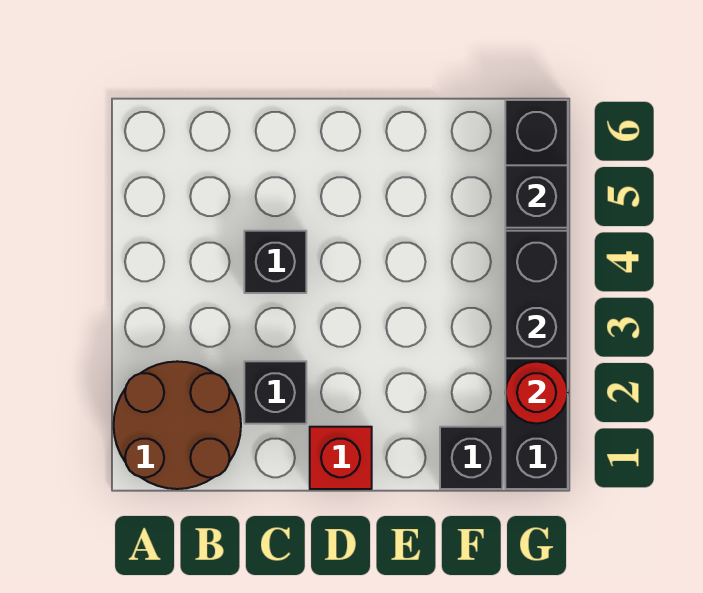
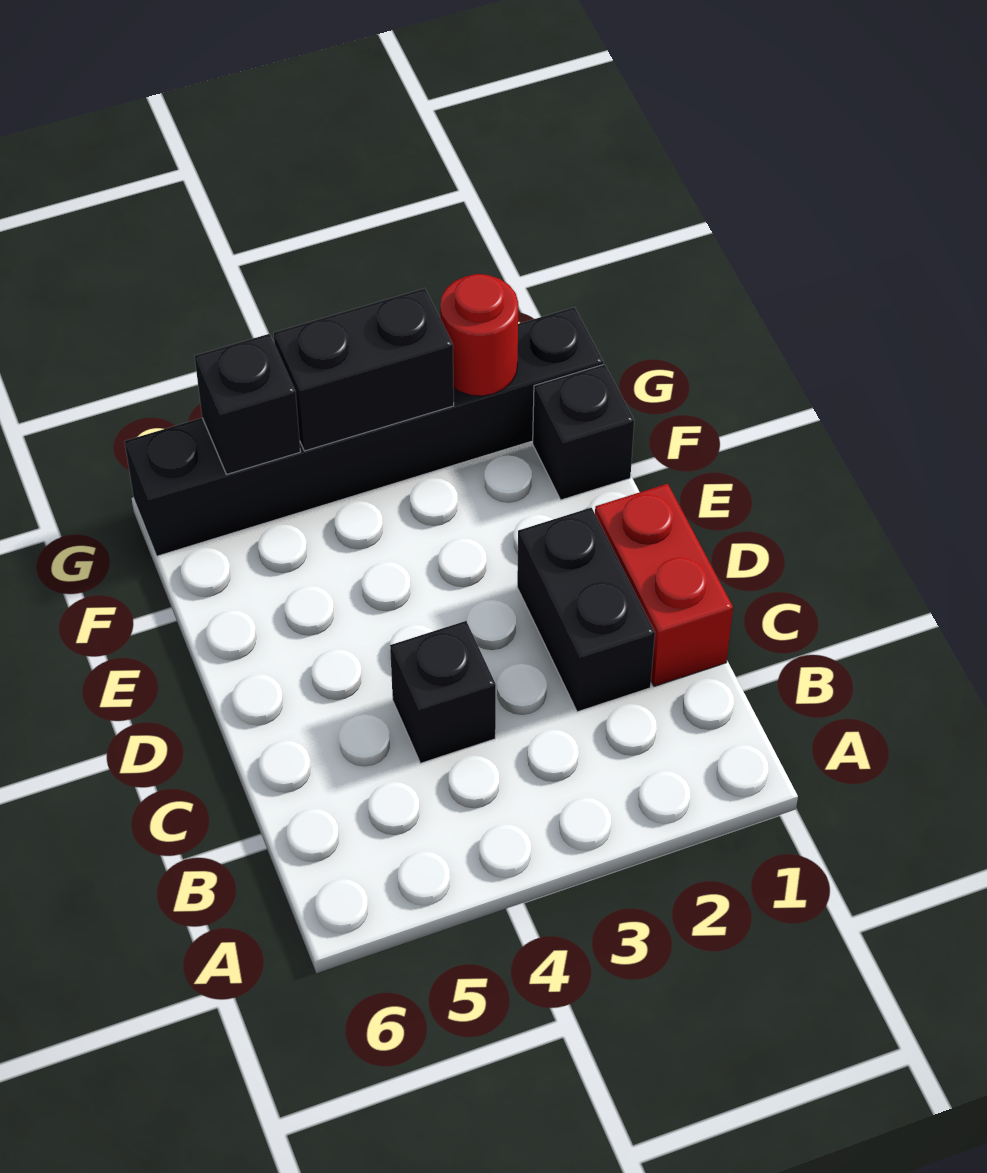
brown 2x2 round brick [114,361,241,489] -> none
black 1x1 brick [244,361,306,424] -> black 1x2 brick [517,508,655,712]
red 1x1 brick [310,427,372,489] -> red 1x2 brick [595,484,733,686]

